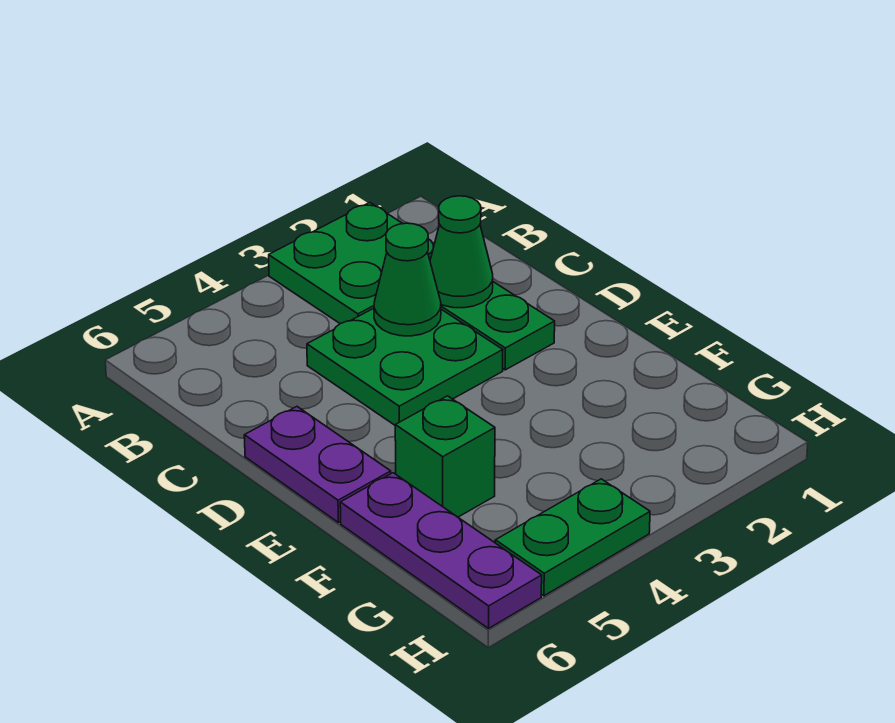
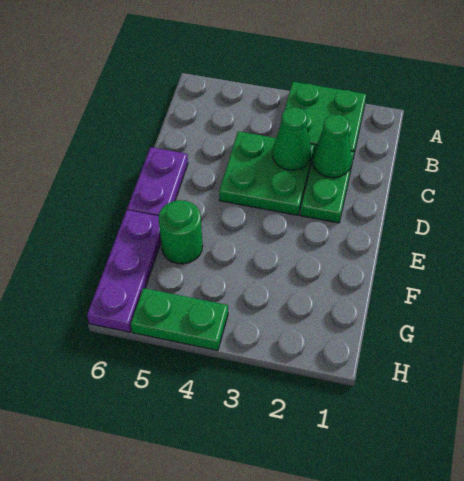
green 1x1 brick [395,396,495,517] -> green 1x1 round brick [159,200,203,264]

